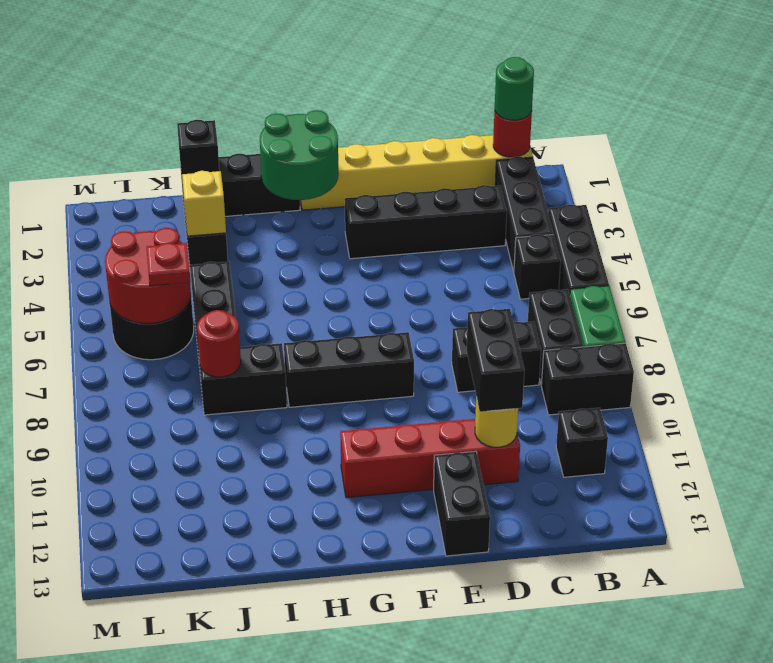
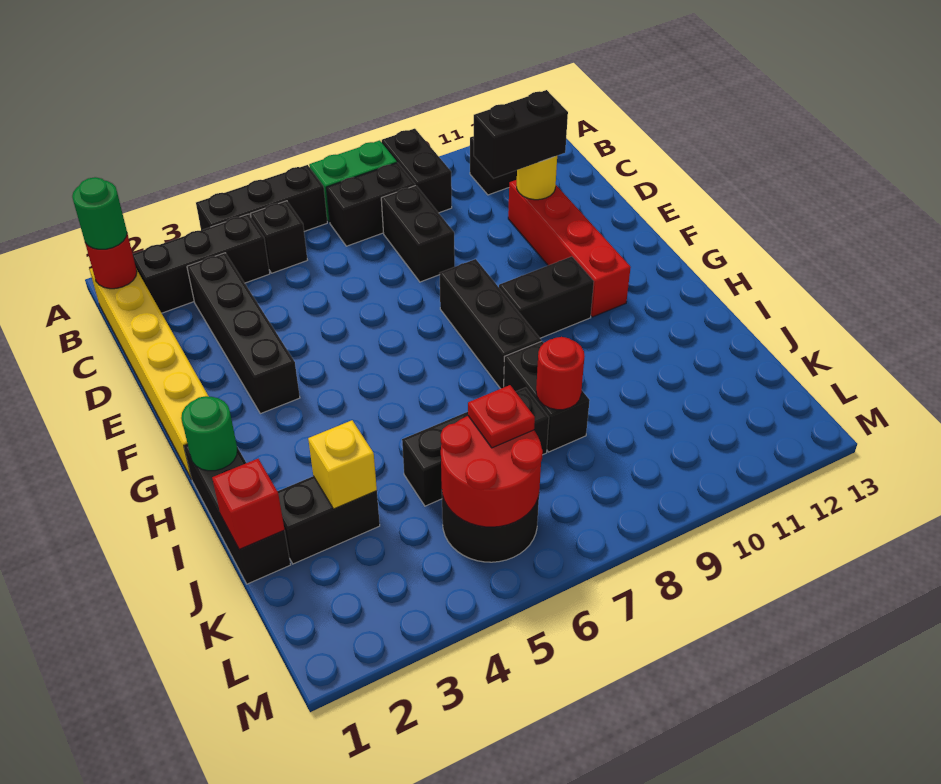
black 1x2 brick [434,451,490,556] -> black 1x2 brick moved to [499,256,594,338]
green 2x2 round brick [260,110,339,200] -> green 1x1 round brick [181,396,237,471]
black 1x1 brick [177,120,219,183] -> red 1x1 brick [212,459,285,550]

